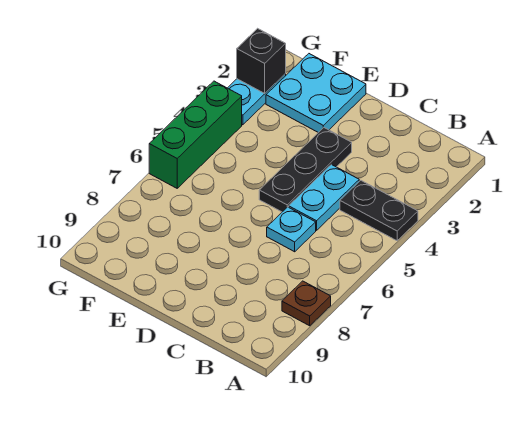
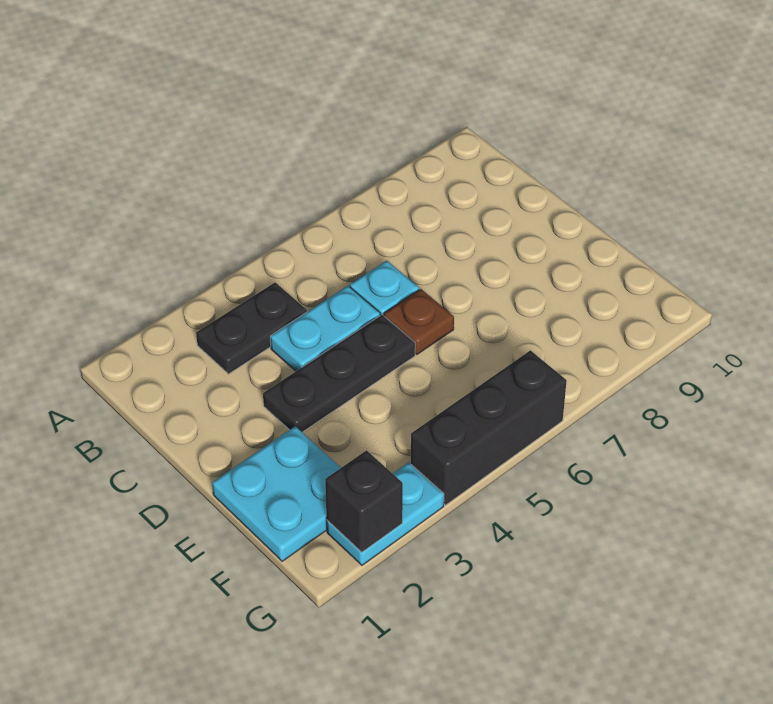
black 1x2 plate [340,180,418,241] -> black 1x2 plate turned to [196,282,307,374]
brown 1x1 plate [282,281,331,326] -> brown 1x1 plate moved to [384,289,454,354]
green 1x3 brick [149,81,242,188] -> black 1x3 brick [411,350,567,505]

